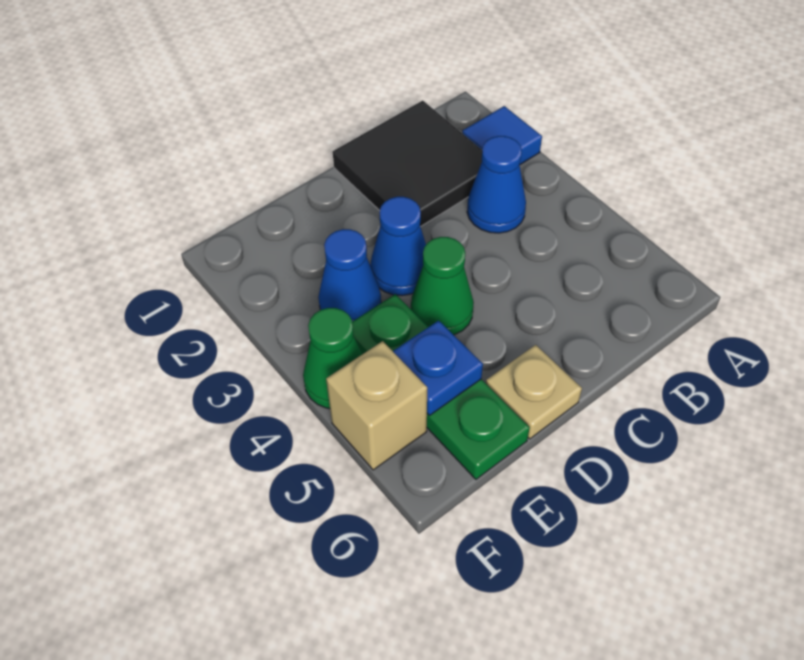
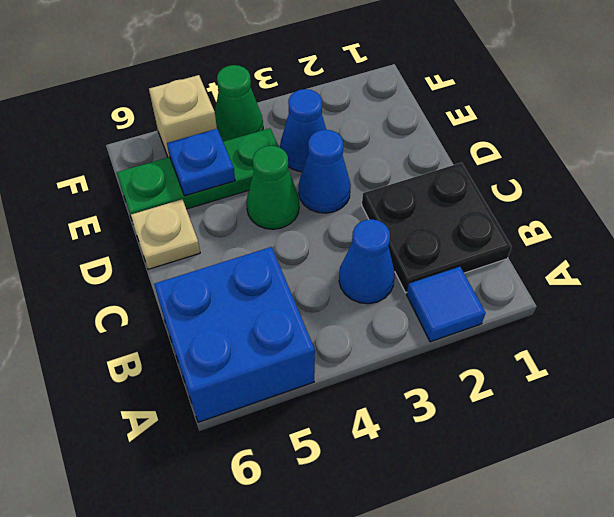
none -> blue 2x2 brick [154,247,315,422]
black 2x2 tile [333,101,482,227] -> black 2x2 plate [362,163,512,292]

